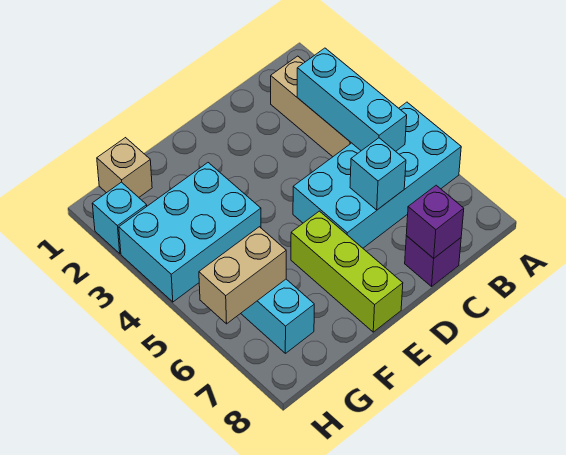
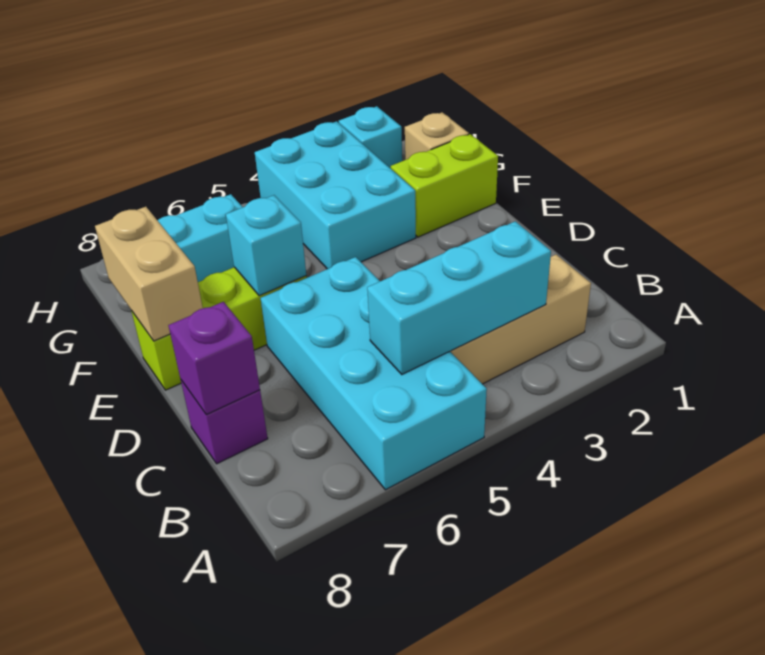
cyan 1x1 brick [350,138,406,210] -> cyan 1x1 brick moved to [226,195,306,296]
none -> lime 1x2 brick [391,134,498,237]
tan 1x2 brick [199,227,286,324] -> tan 1x2 brick moved to [95,207,203,341]

